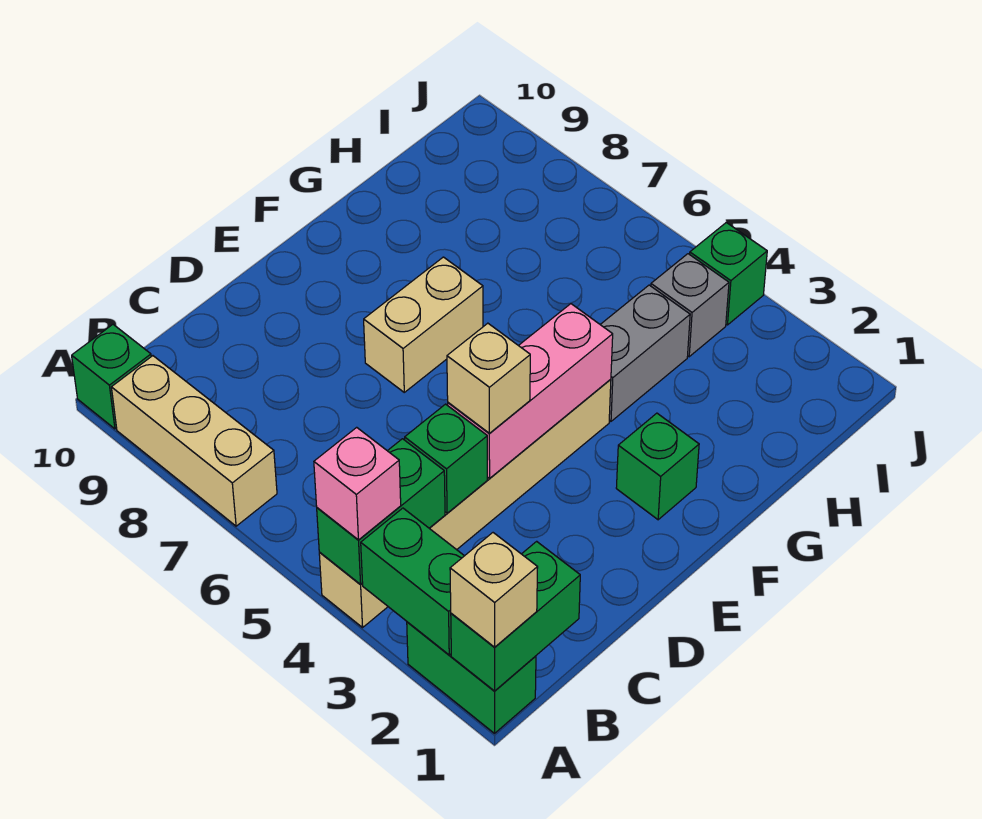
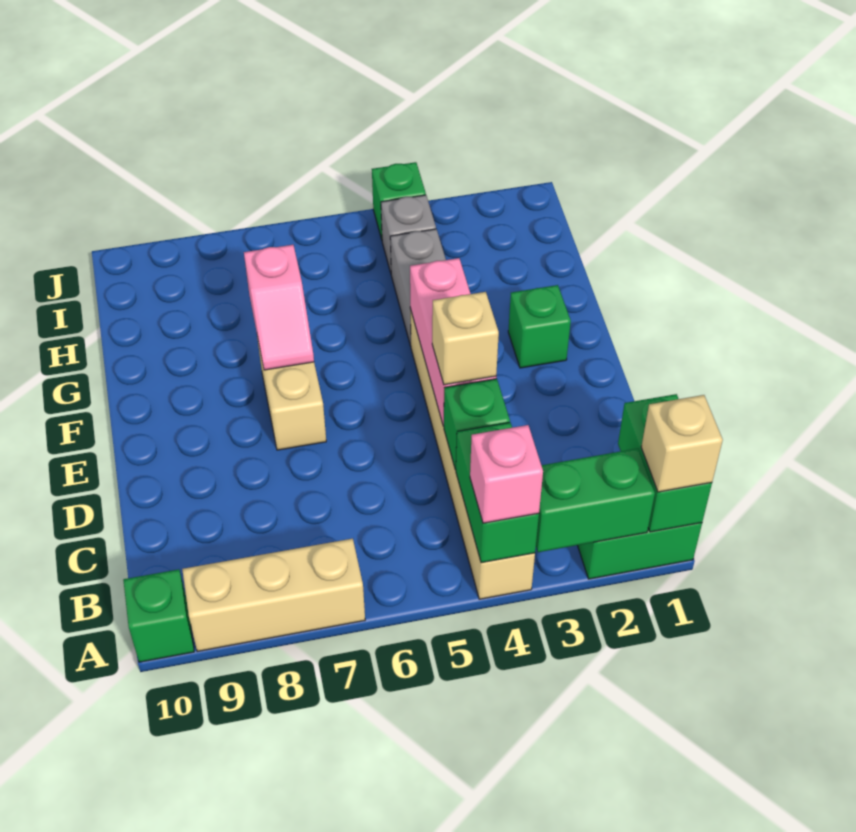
none -> pink 1x2 slope [244,245,314,370]

